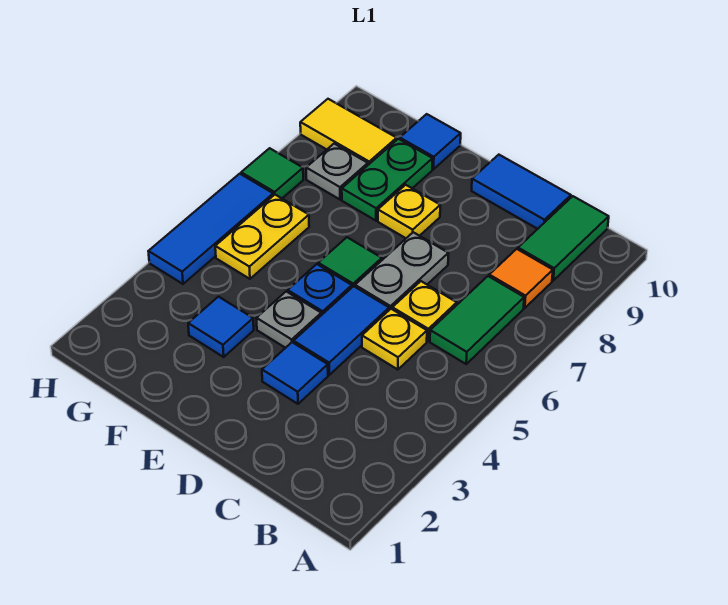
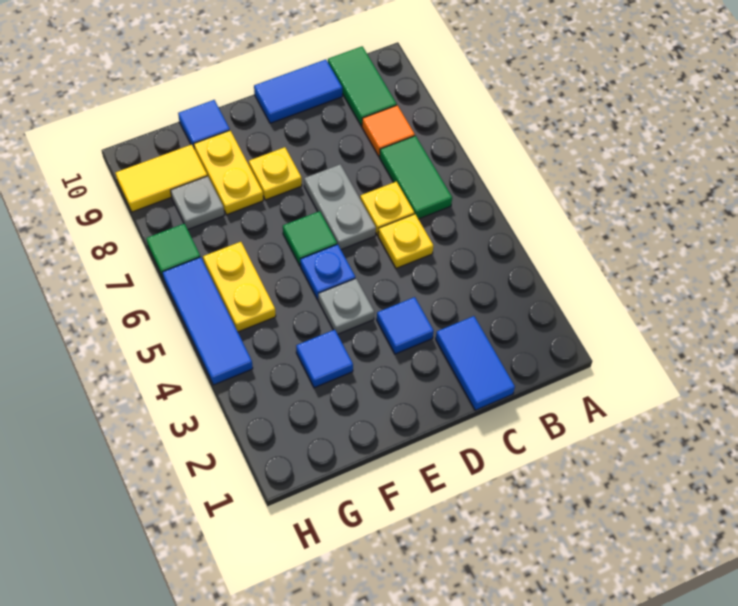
blue 1x2 tile [294,286,389,375] -> blue 1x2 tile moved to [436,316,515,410]
green 1x2 plate [342,139,433,221] -> yellow 1x2 plate [194,131,263,215]

